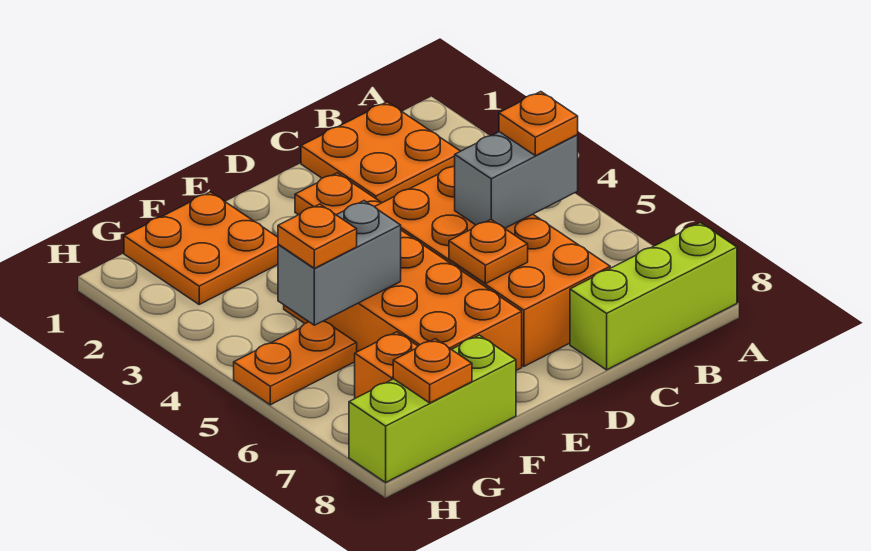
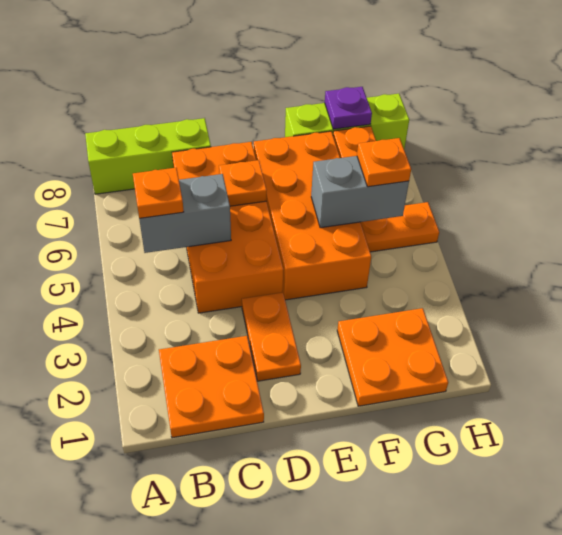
orange 1x1 plate [393,339,472,403] -> purple 1x1 plate [325,87,372,129]

